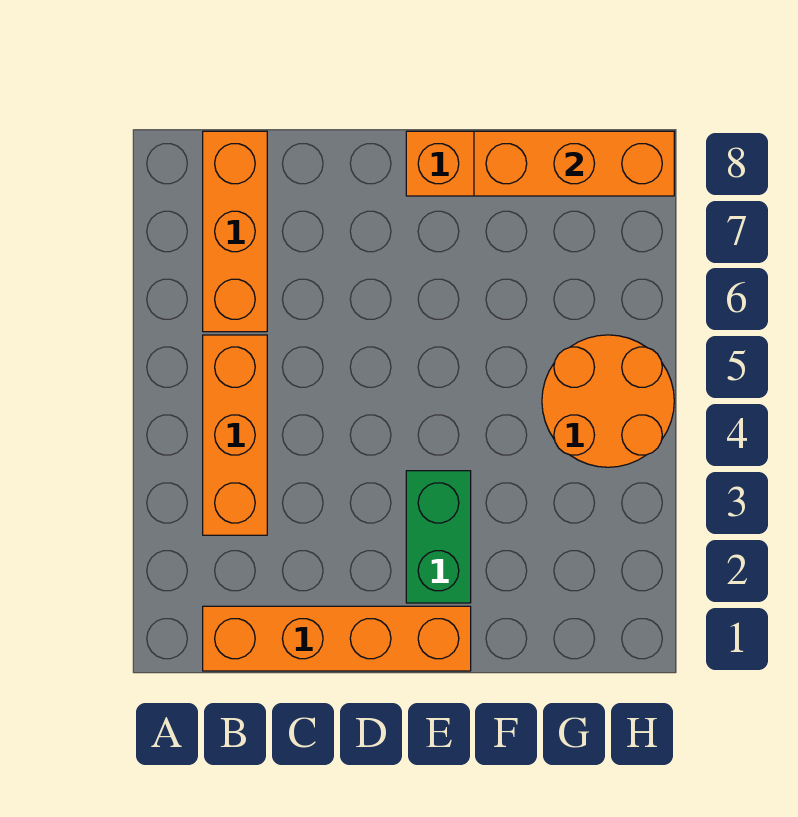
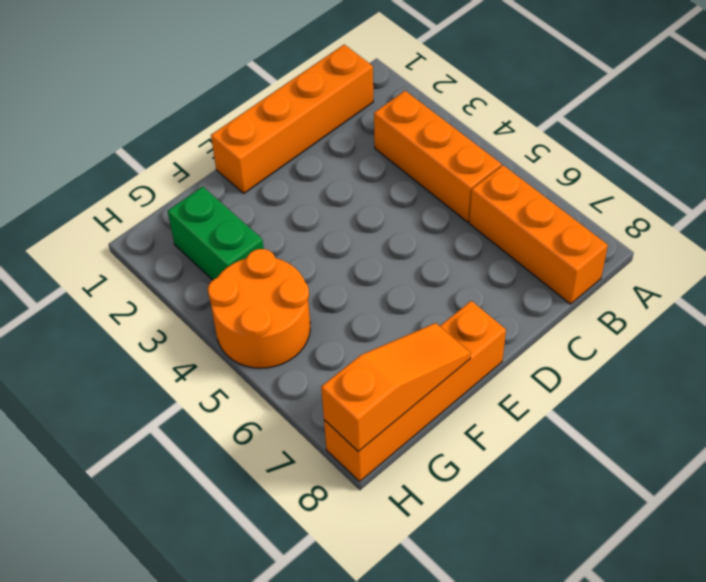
green 1x2 brick [406,471,471,603] -> green 1x2 brick moved to [168,187,264,280]
orange 1x3 brick [474,131,674,196] -> orange 1x3 slope [321,323,471,452]

